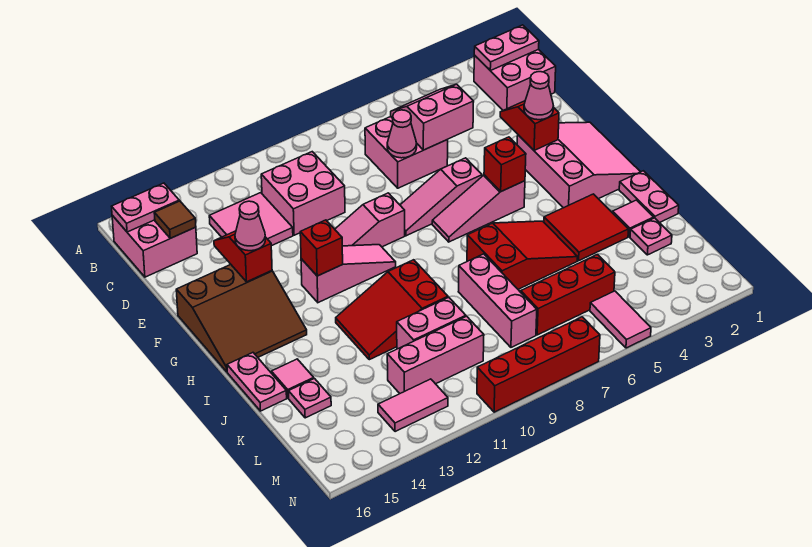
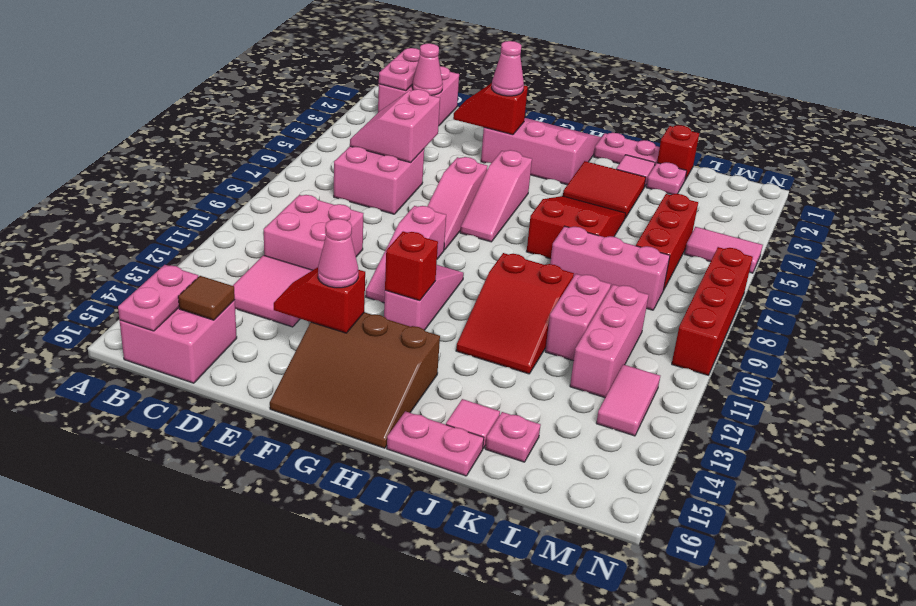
pink 1x1 cone [387,110,417,158] -> pink 1x1 cone moved to [412,43,443,95]
brown 3x3 slope [176,265,307,372] -> brown 3x3 slope turned to [270,312,440,448]
red 1x1 brick [484,137,526,191] -> red 1x1 brick moved to [657,125,699,180]

